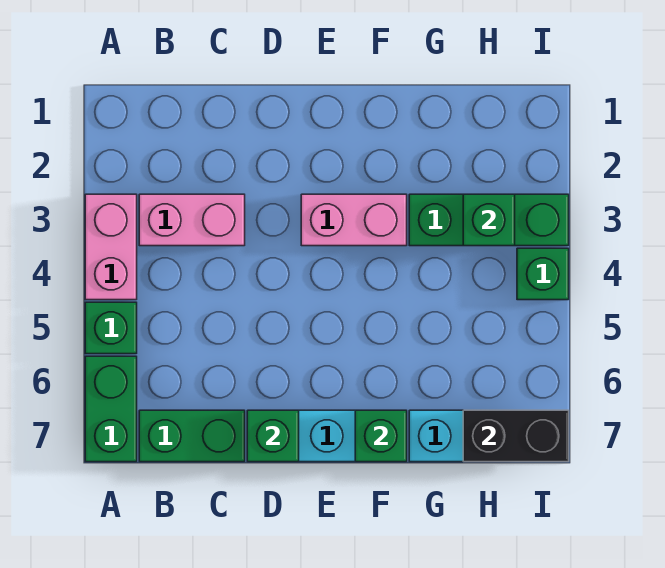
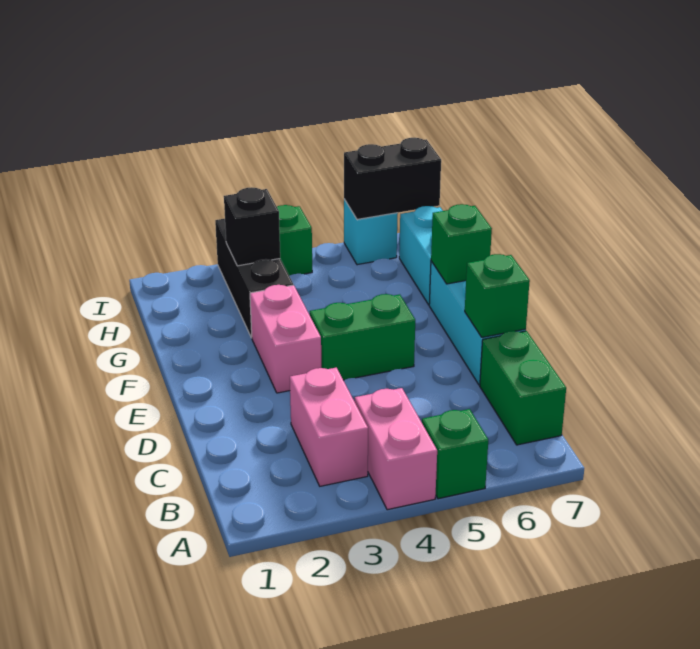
pink 1x2 brick [85,194,137,300] -> pink 1x2 brick turned to [355,388,437,510]
green 1x2 brick [85,356,137,462] -> green 1x2 brick moved to [310,294,415,380]
green 1x3 brick [409,194,569,246] -> black 1x3 brick [215,219,293,338]
green 1x1 brick [463,194,515,246] -> black 1x1 brick [224,187,280,266]
black 1x2 brick [463,410,569,462] -> black 1x2 brick turned to [344,138,441,219]
none -> cyan 1x1 brick [344,199,398,265]

